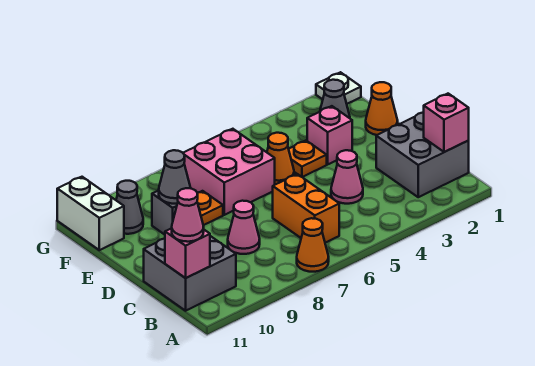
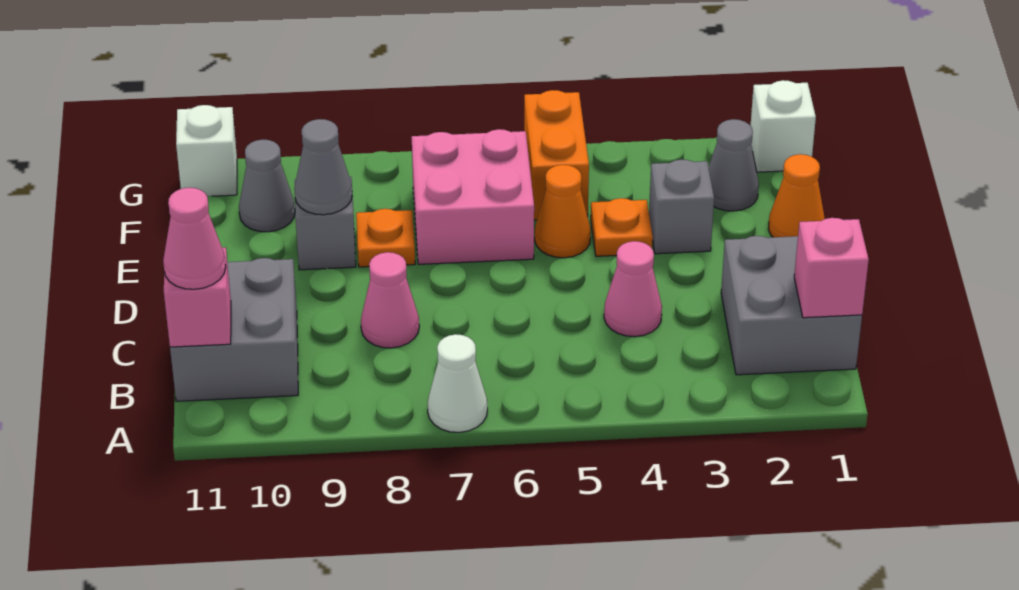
orange 1x1 cone [297,218,329,272] -> white 1x1 cone [428,334,487,432]
orange 1x2 brick [273,174,339,243] -> orange 1x2 brick moved to [524,90,589,220]
pink 1x1 brick [307,106,352,164] -> grey 1x1 brick [649,160,714,254]
white 1x2 brick [57,177,124,250] -> white 1x1 brick [176,105,237,196]
white 1x1 plate [316,72,361,104] -> white 1x1 brick [751,80,816,172]

